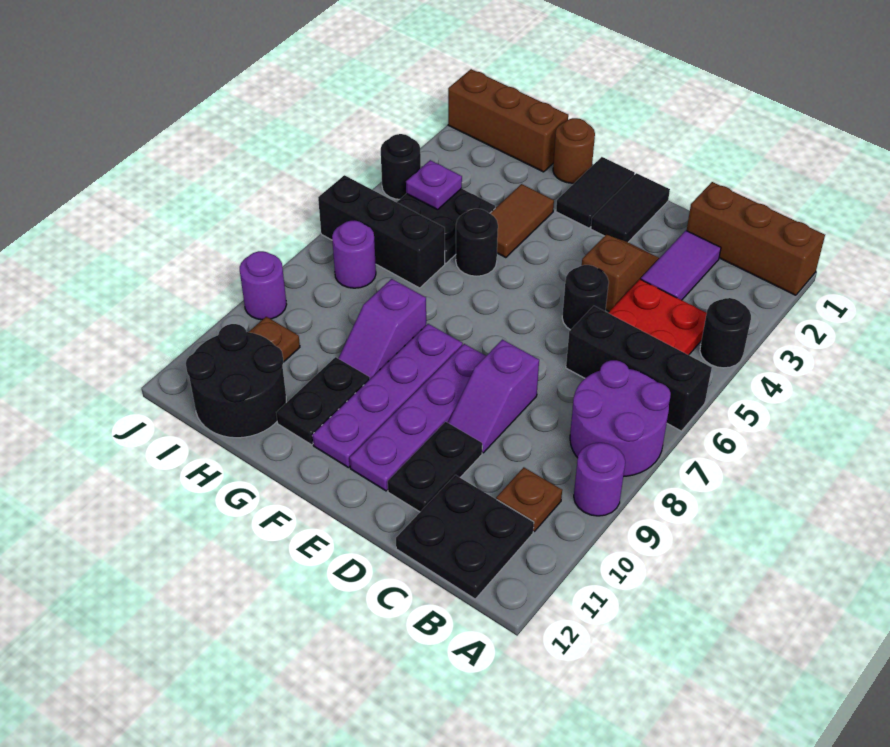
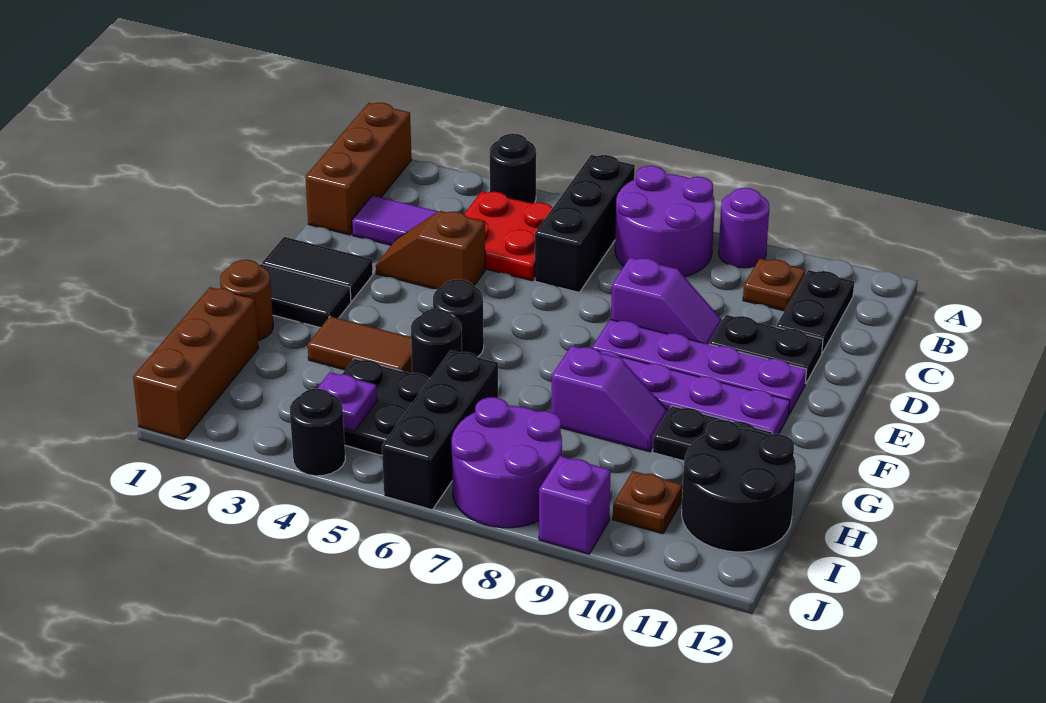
black 2x2 plate [396,475,534,599] -> black 1x2 plate [776,270,854,353]
black 1x1 round brick [562,265,609,330] -> black 1x1 round brick moved to [433,279,484,357]
purple 1x1 round brick [332,220,376,288] -> purple 2x2 round brick [452,397,562,528]
purple 1x1 round brick [240,251,287,320] -> purple 1x1 brick [539,456,611,554]

